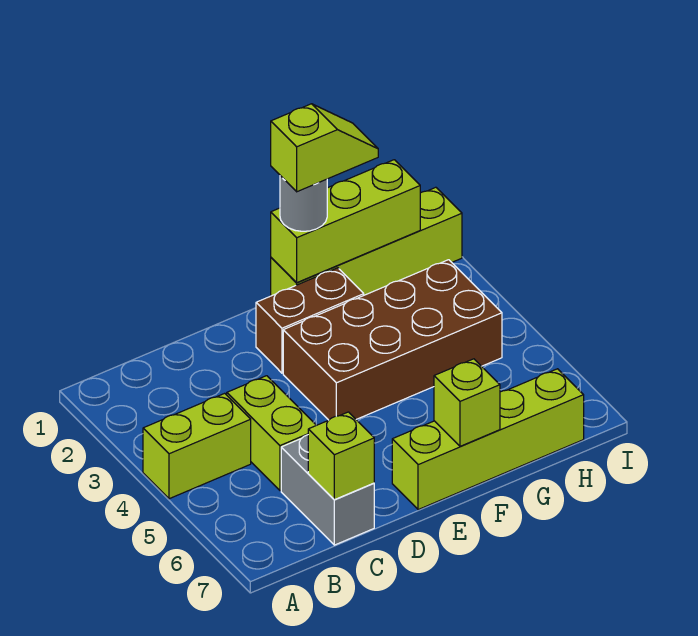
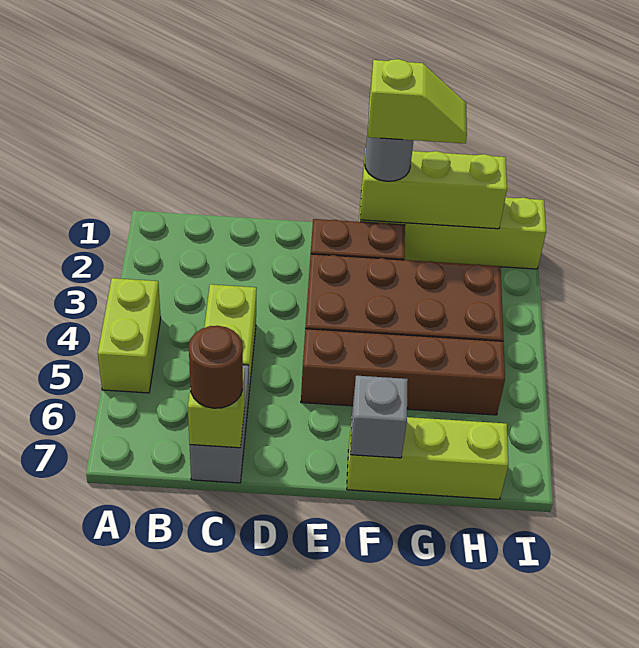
lime 1x2 brick [143,393,251,499] -> lime 1x2 brick turned to [98,278,161,393]
none -> brown 1x1 round brick [189,326,243,408]
none -> brown 1x4 brick [301,329,505,415]
lime 1x4 brick [392,369,584,510] -> lime 1x3 brick [347,417,508,499]
lime 1x1 brick [434,359,500,447] -> grey 1x1 brick [350,376,408,458]

